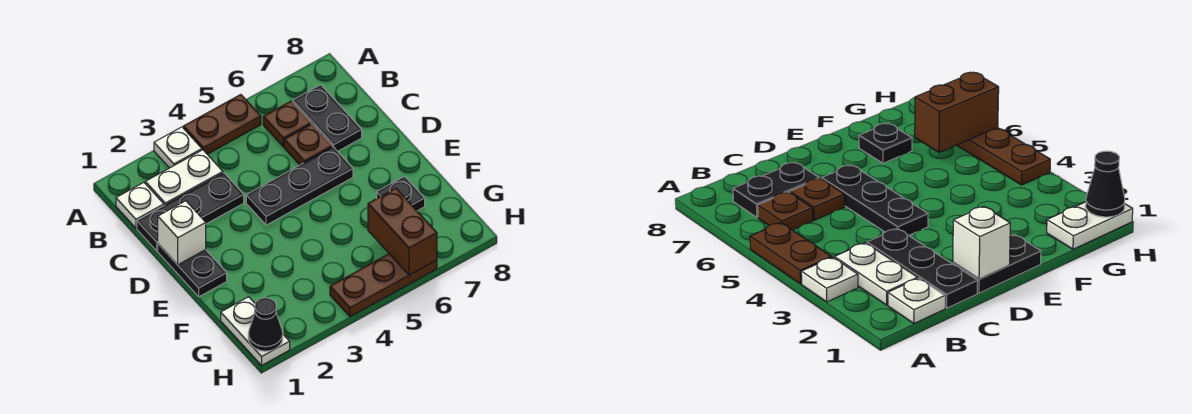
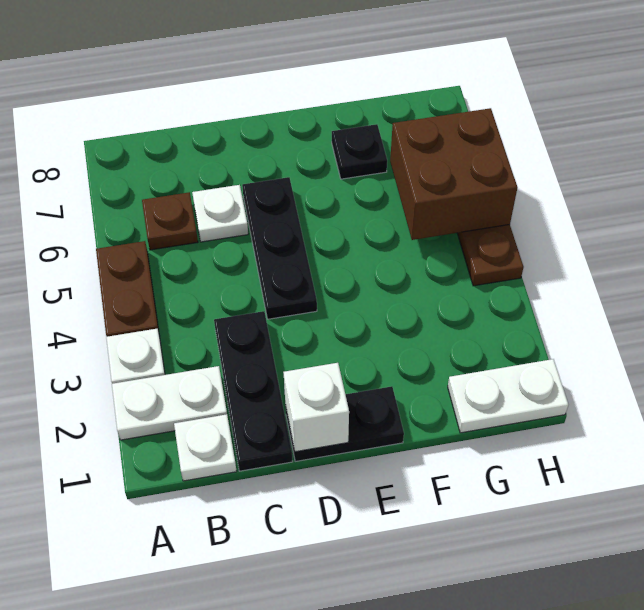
white 1x2 plate [145,150,223,205] -> white 1x2 plate turned to [112,366,227,440]
black 1x2 plate [293,85,362,151] -> none
brown 1x1 plate [284,124,332,165] -> white 1x1 plate [192,185,248,242]
brown 1x2 brick [368,188,437,275] -> brown 2x2 brick [390,108,517,240]
black 1x1 cone [248,298,283,351] -> none

